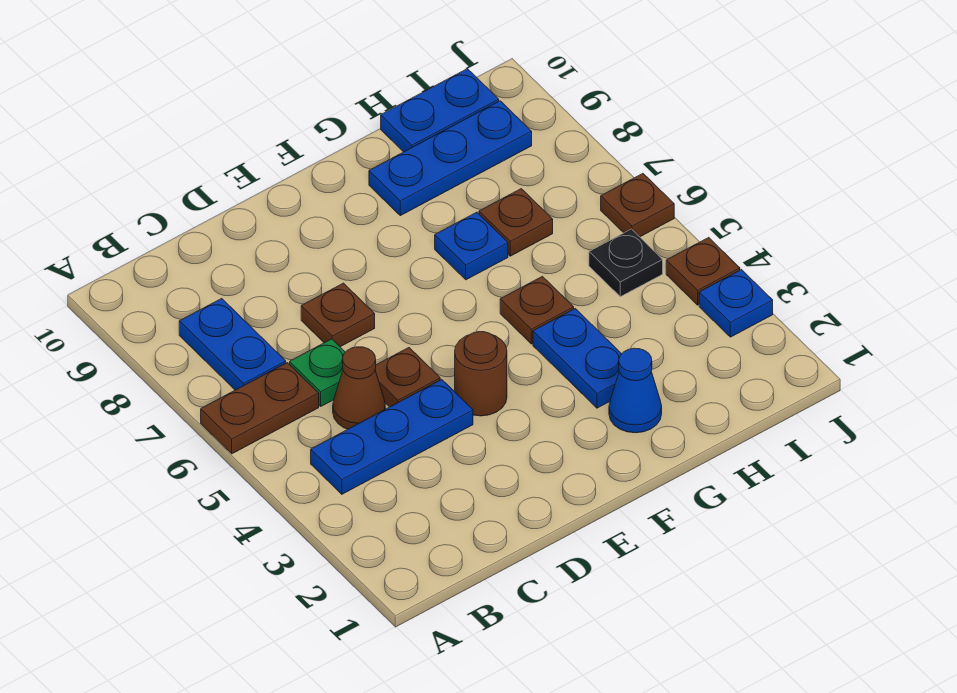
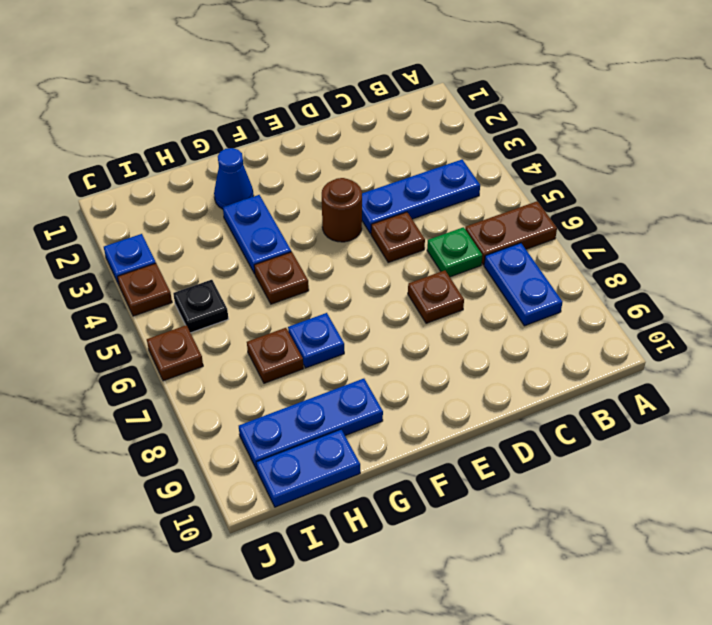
brown 1x1 cone [333,347,385,429] -> none

